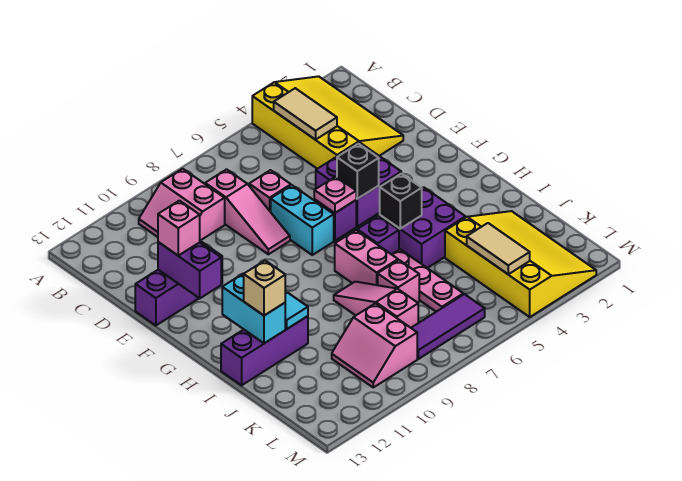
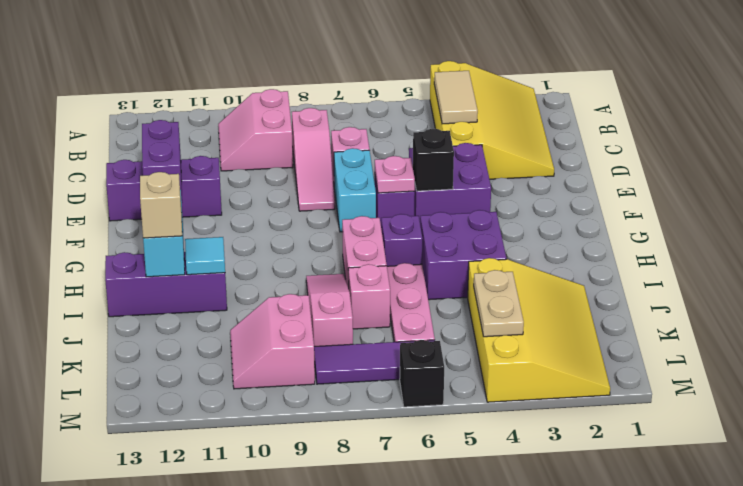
pink 1x1 brick [158,201,200,256] -> none
black 1x1 brick [380,174,422,229] -> black 1x1 brick moved to [400,340,444,407]
tan 1x2 tile [467,223,530,274] -> tan 1x2 plate [474,270,524,337]

